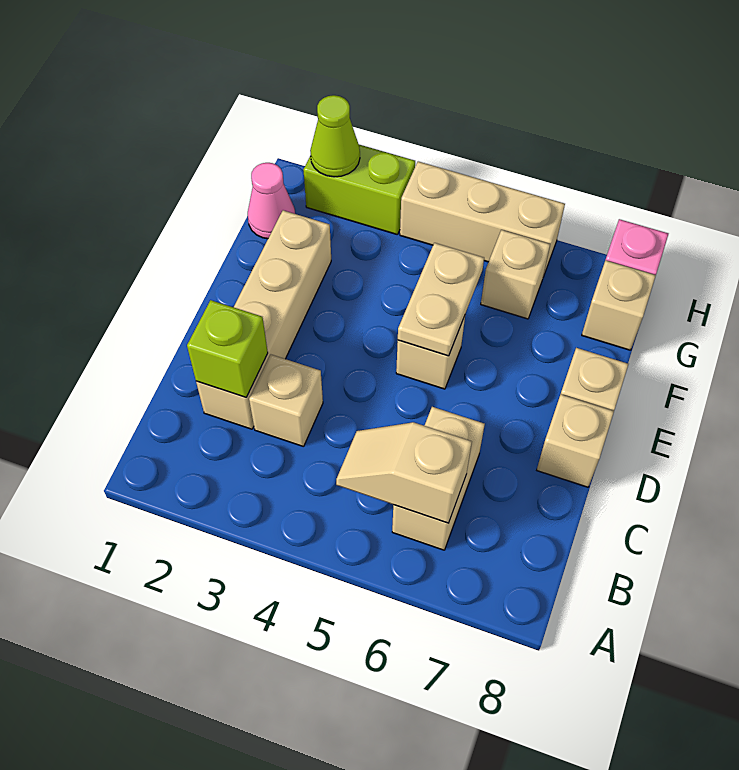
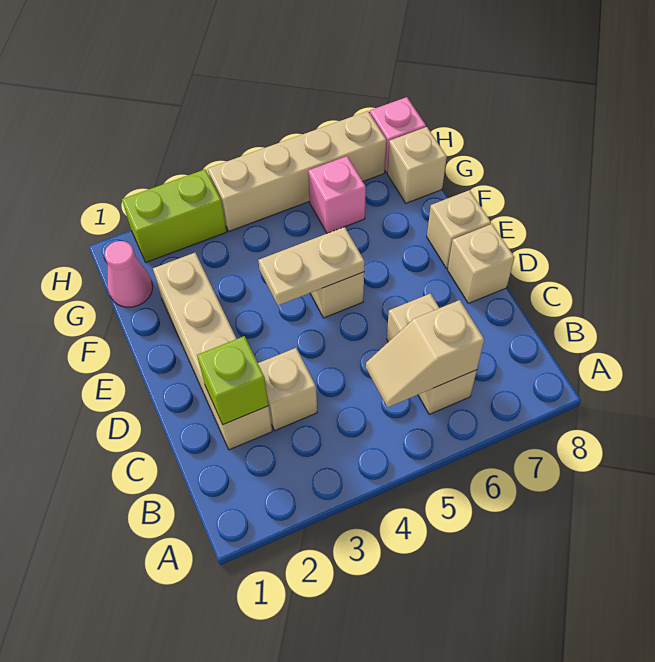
tan 1x2 plate [398,243,484,356] -> tan 1x2 plate turned to [258,227,365,305]
tan 1x1 brick [481,230,550,319] -> pink 1x1 brick [308,156,366,233]
lime 1x1 cone [310,95,360,177] -> none
tan 1x3 brick [400,162,565,277] -> tan 1x4 brick [208,111,387,231]

